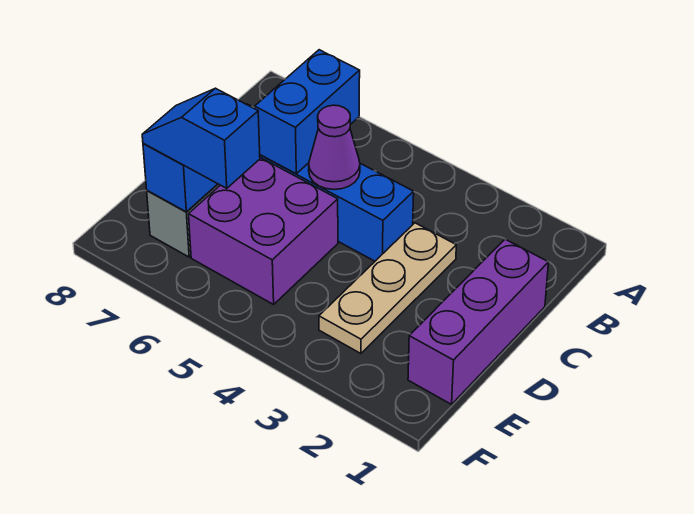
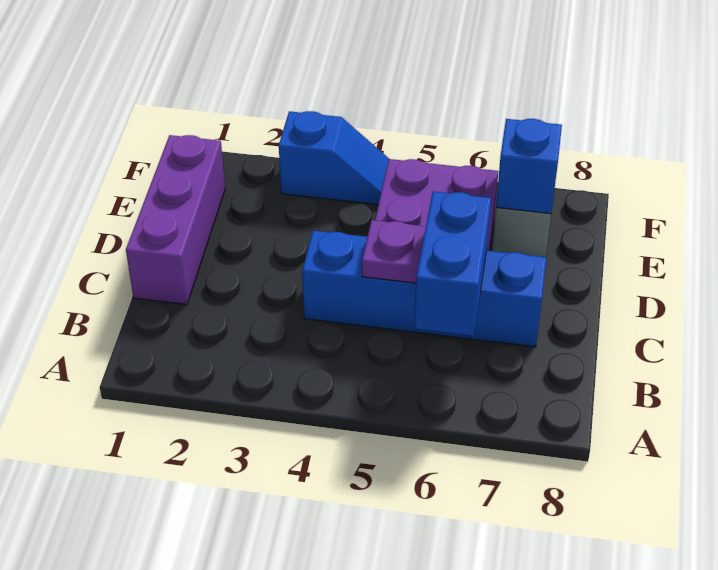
tan 1x3 plate [319,223,456,354] -> none
purple 1x1 cone [309,105,360,190] -> purple 1x1 plate [362,220,426,283]
blue 1x2 slope [142,88,260,188] -> blue 1x2 slope moved to [279,111,389,205]

